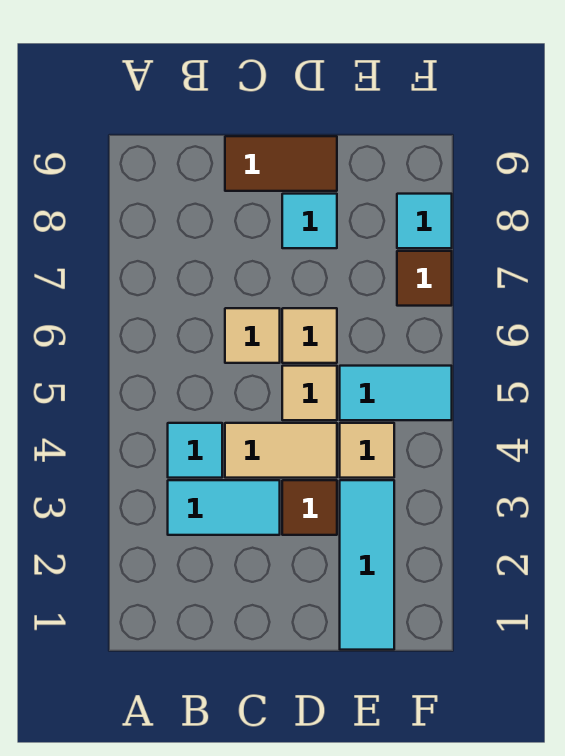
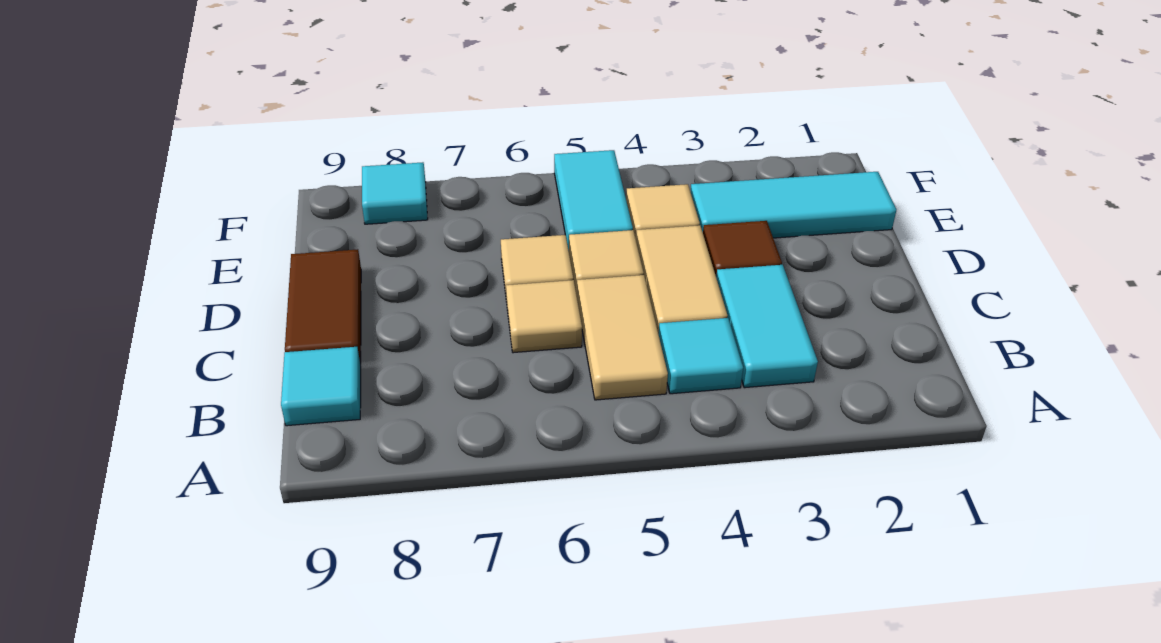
none -> tan 1x2 tile [577,275,668,400]
cyan 1x1 tile [282,194,337,248] -> cyan 1x1 tile moved to [281,347,361,426]
brown 1x1 tile [397,251,452,306] -> none

